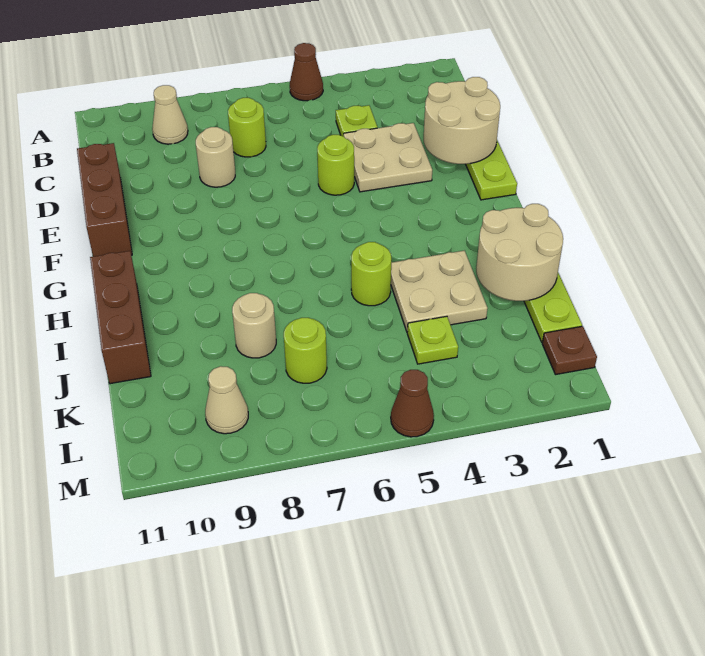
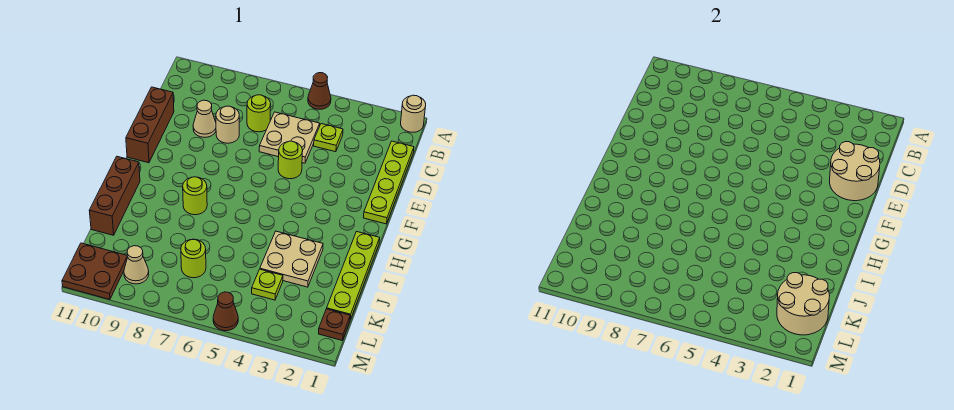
tan 1x1 cone [152,85,188,144] -> tan 1x1 cone moved to [193,100,216,137]
tan 2x2 plate [344,123,432,192] -> tan 2x2 plate moved to [259,112,320,163]
tan 2x2 round brick [476,204,563,301] -> tan 2x2 round brick moved to [777,273,830,335]
lime 1x1 round brick [351,242,391,306] -> lime 1x1 round brick moved to [183,177,207,215]
tan 1x1 round brick [232,293,276,358] -> tan 1x1 round brick moved to [401,95,426,132]
none -> brown 2x2 plate [62,243,127,300]

